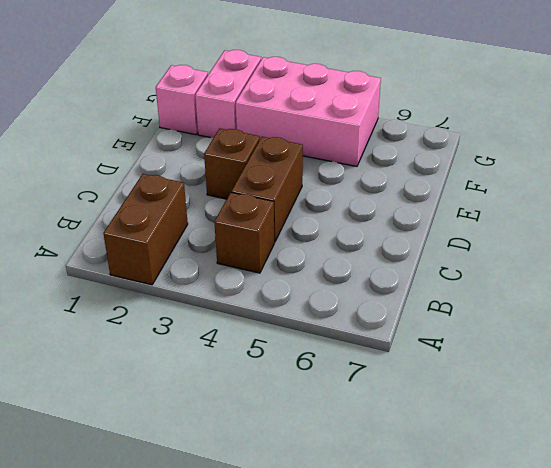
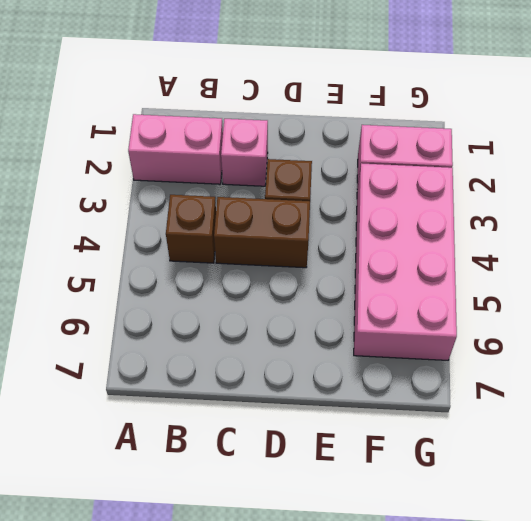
brown 1x2 brick [103,174,188,285] -> pink 1x2 brick [128,114,223,184]
pink 1x1 brick [156,65,208,135] -> pink 1x1 brick moved to [221,119,268,186]
pink 2x3 brick [236,57,381,166] -> pink 2x4 brick [354,163,457,360]

